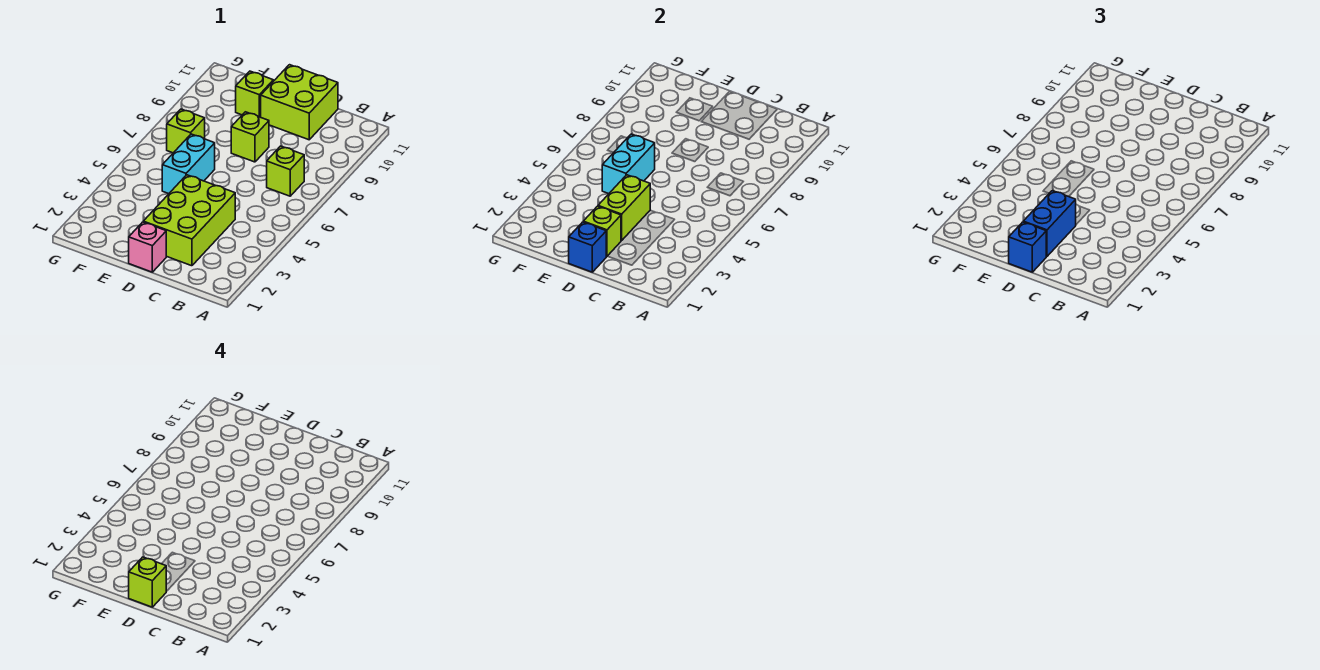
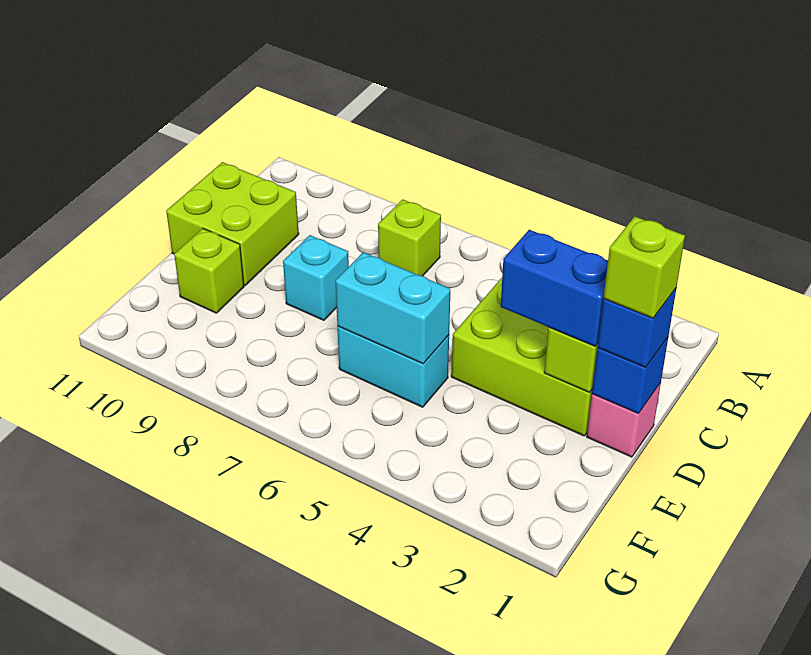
lime 1x2 brick [598,175,650,240] -> none
lime 1x1 brick [231,112,269,162] -> cyan 1x1 brick [283,235,349,320]
lime 1x1 brick [167,109,205,153] -> none

